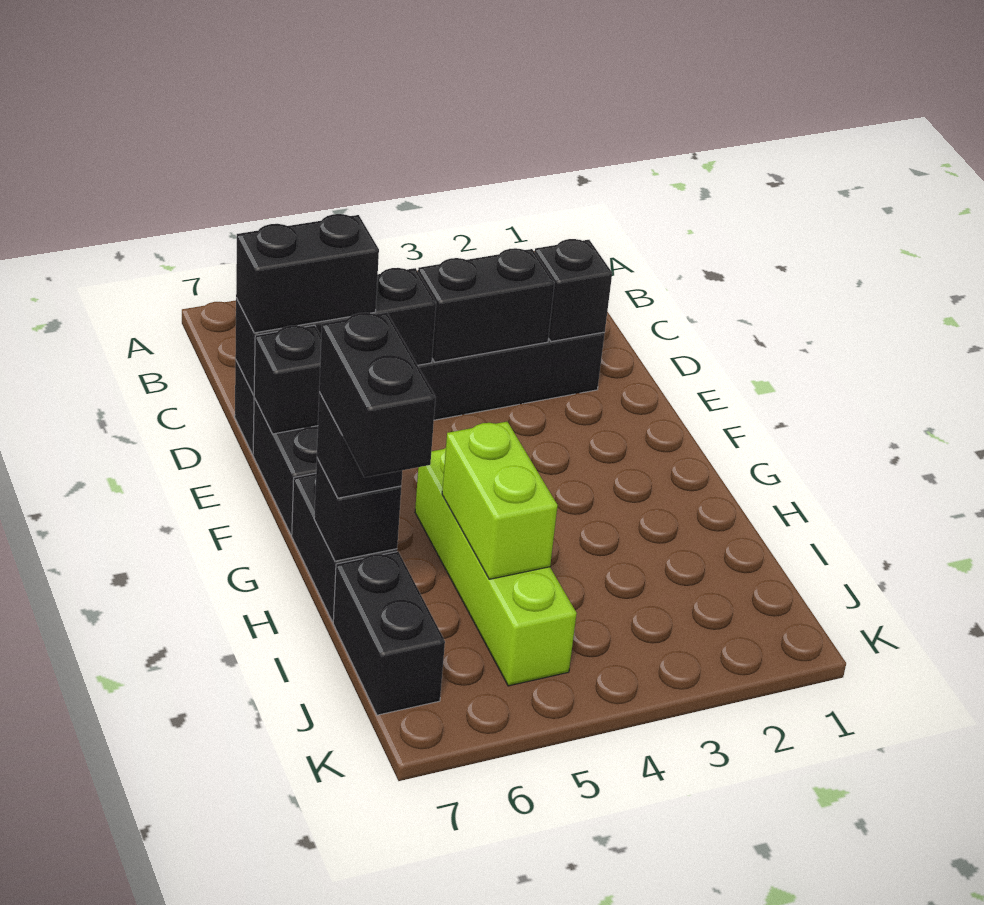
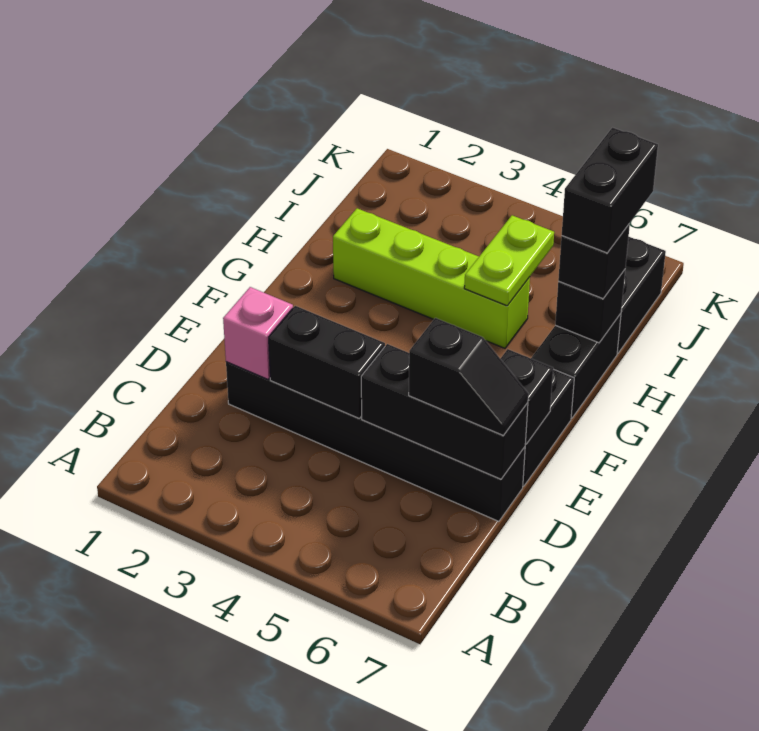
black 1x1 brick [535,239,612,342] -> pink 1x1 brick [223,287,293,380]
black 1x2 brick [236,214,379,333] -> black 1x2 slope [409,318,529,435]
lime 1x4 brick [415,448,577,686] -> lime 1x4 brick turned to [333,208,530,348]
lime 1x2 brick [442,422,558,579] -> lime 1x2 plate [464,215,554,306]

